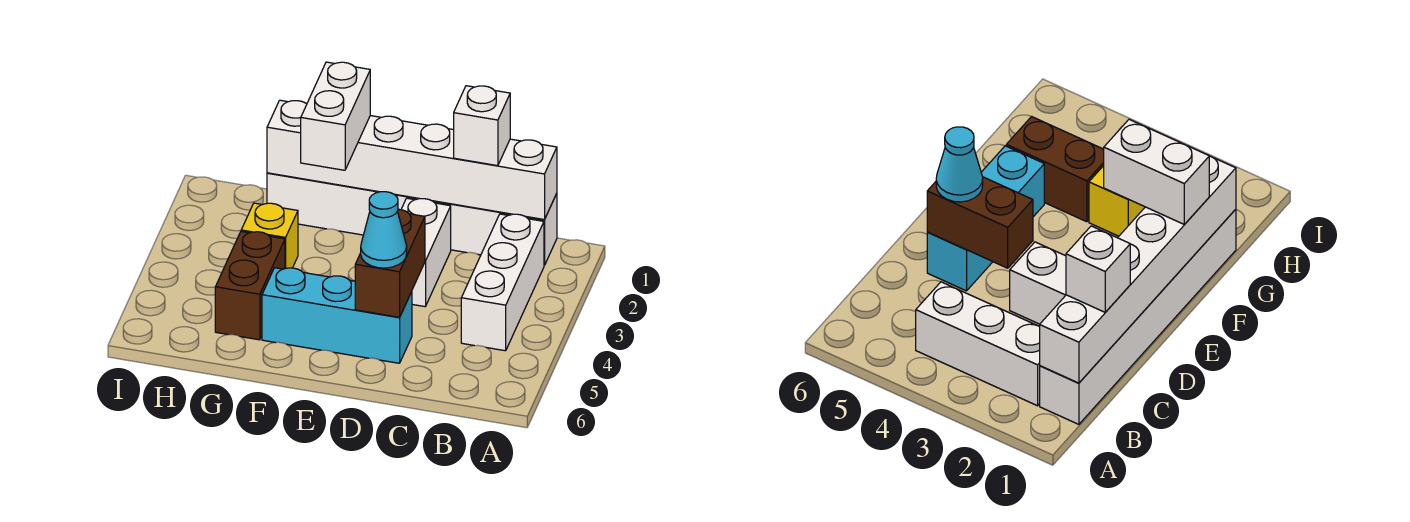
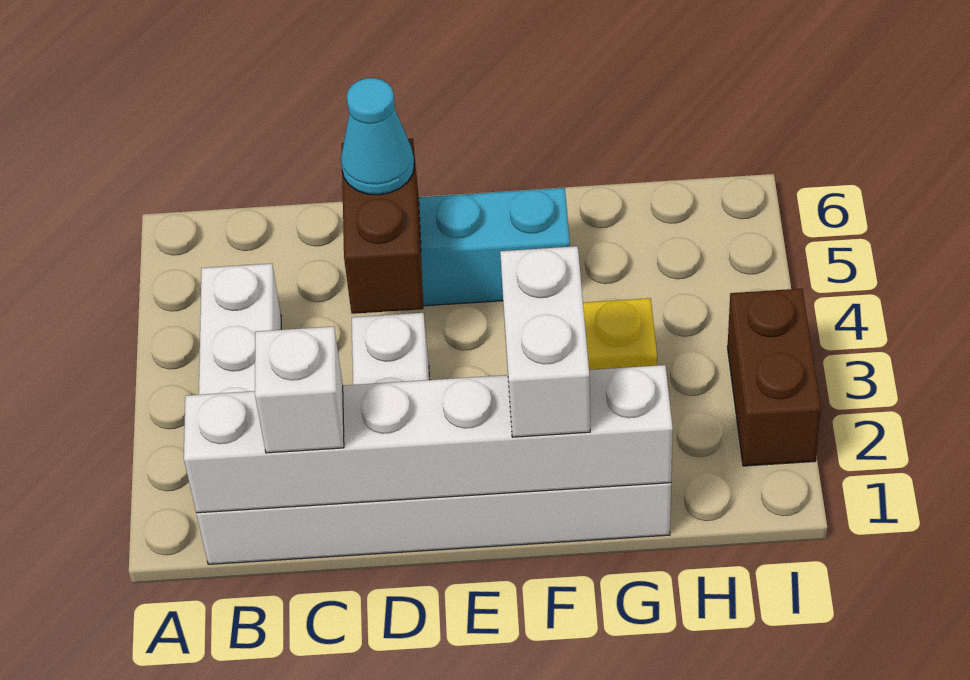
brown 1x2 brick [215,232,285,340] -> brown 1x2 brick moved to [727,289,821,466]

